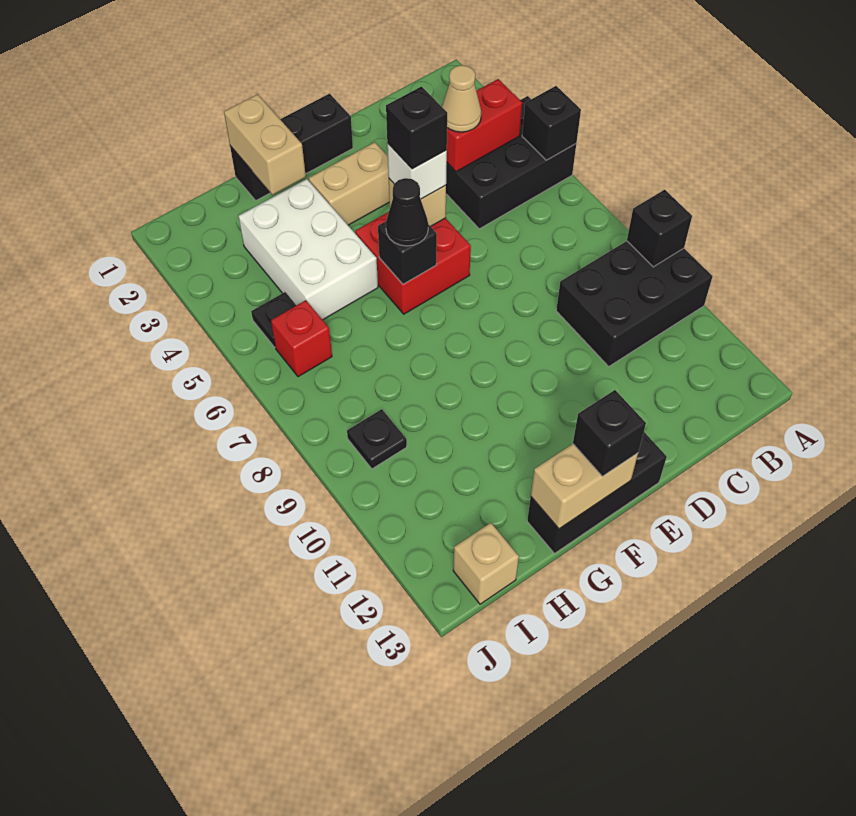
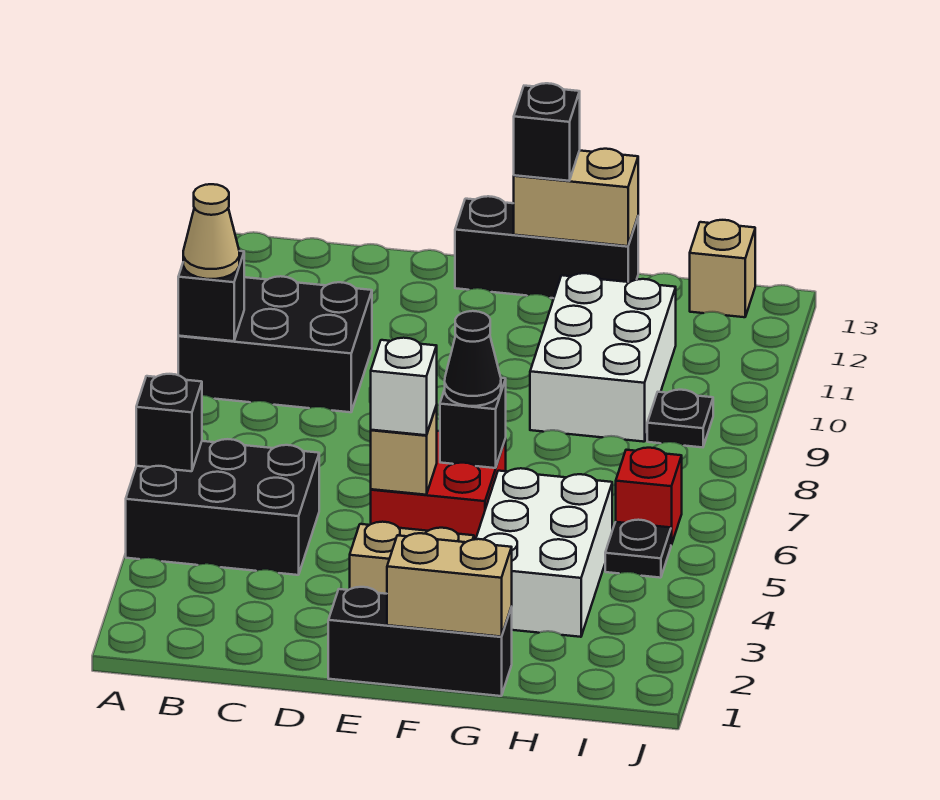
red 1x2 brick [447,79,522,172] -> none
tan 1x1 cone [442,65,481,132] -> tan 1x1 cone moved to [183,184,239,279]
black 1x1 brick [386,87,447,169] -> none
tan 1x2 brick [224,94,306,195] -> tan 1x2 brick turned to [387,533,512,637]
none -> white 2x3 brick [530,273,676,442]

